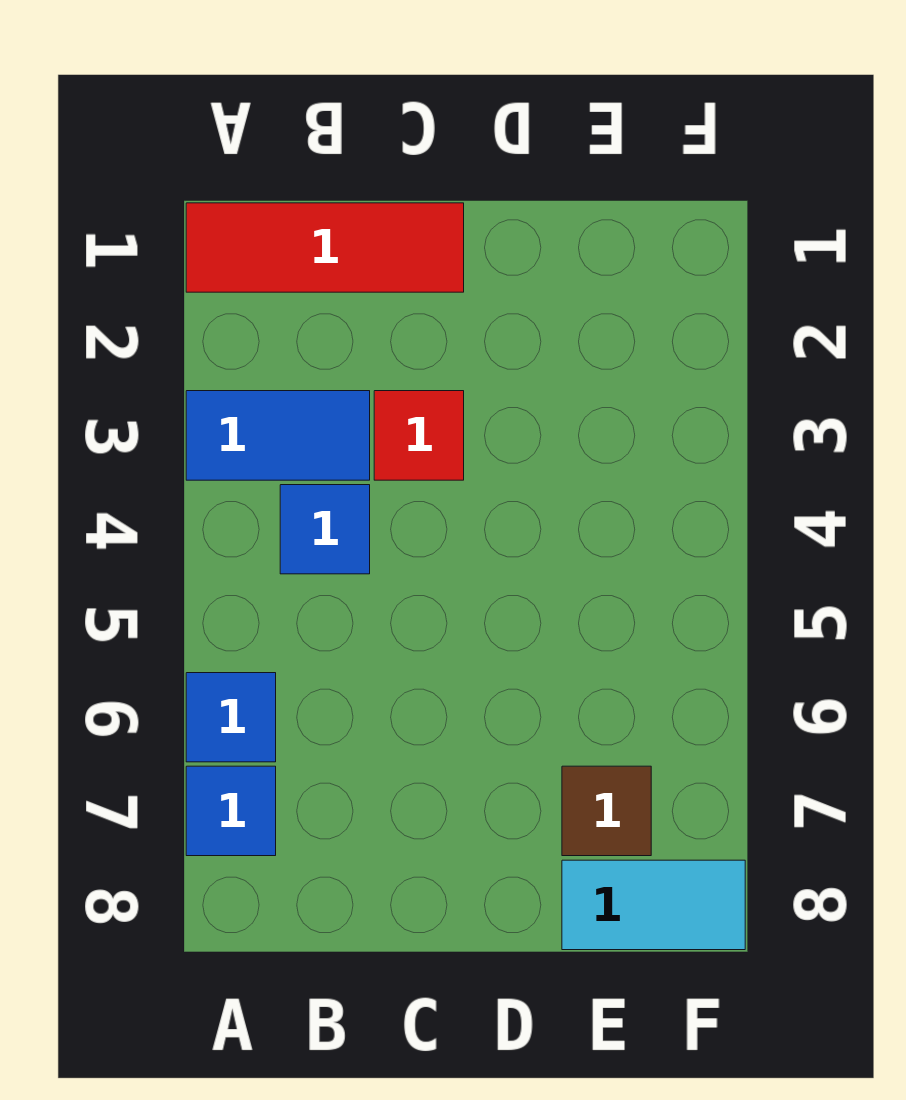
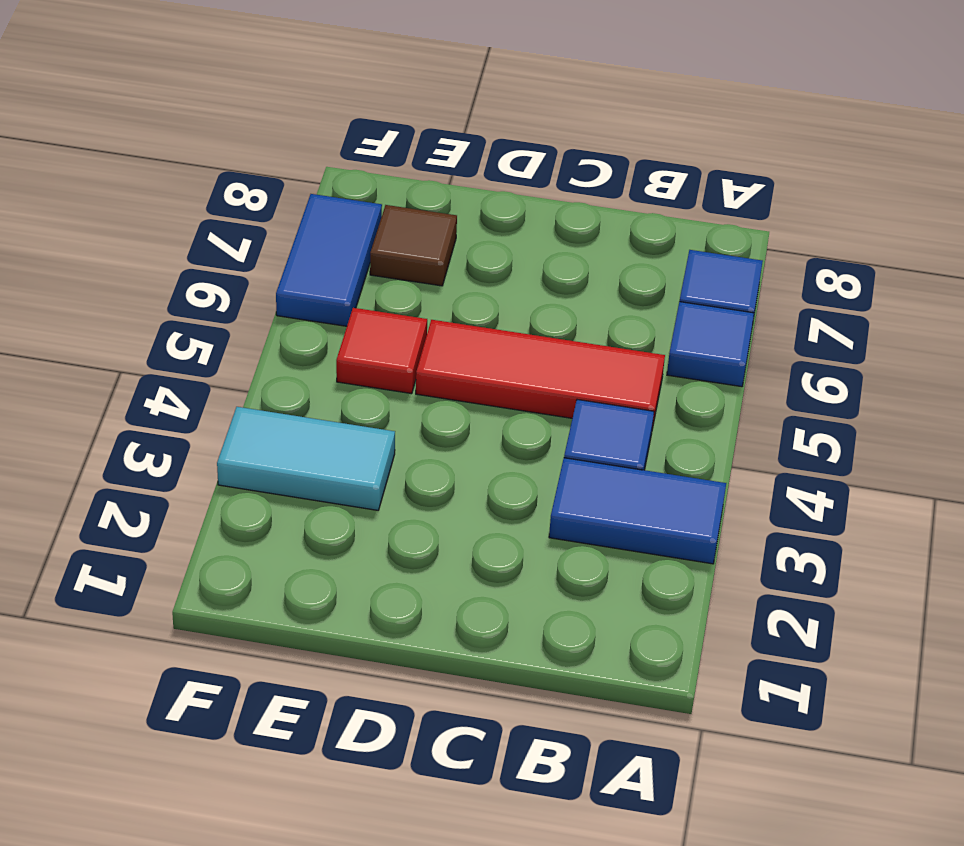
red 1x3 tile [186,203,464,292] -> red 1x3 tile moved to [416,320,665,429]
red 1x1 tile [374,391,464,480] -> red 1x1 tile moved to [336,308,427,394]
cyan 1x2 tile [562,860,745,950] -> cyan 1x2 tile moved to [217,407,395,510]
none -> blue 1x2 tile [276,194,382,326]

